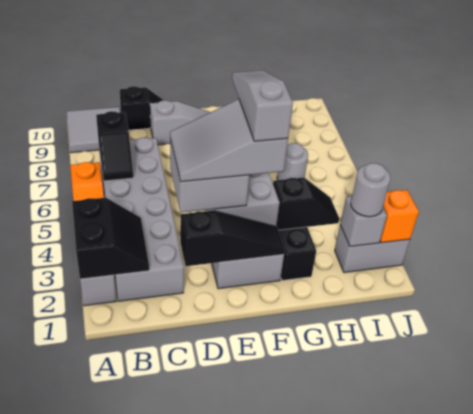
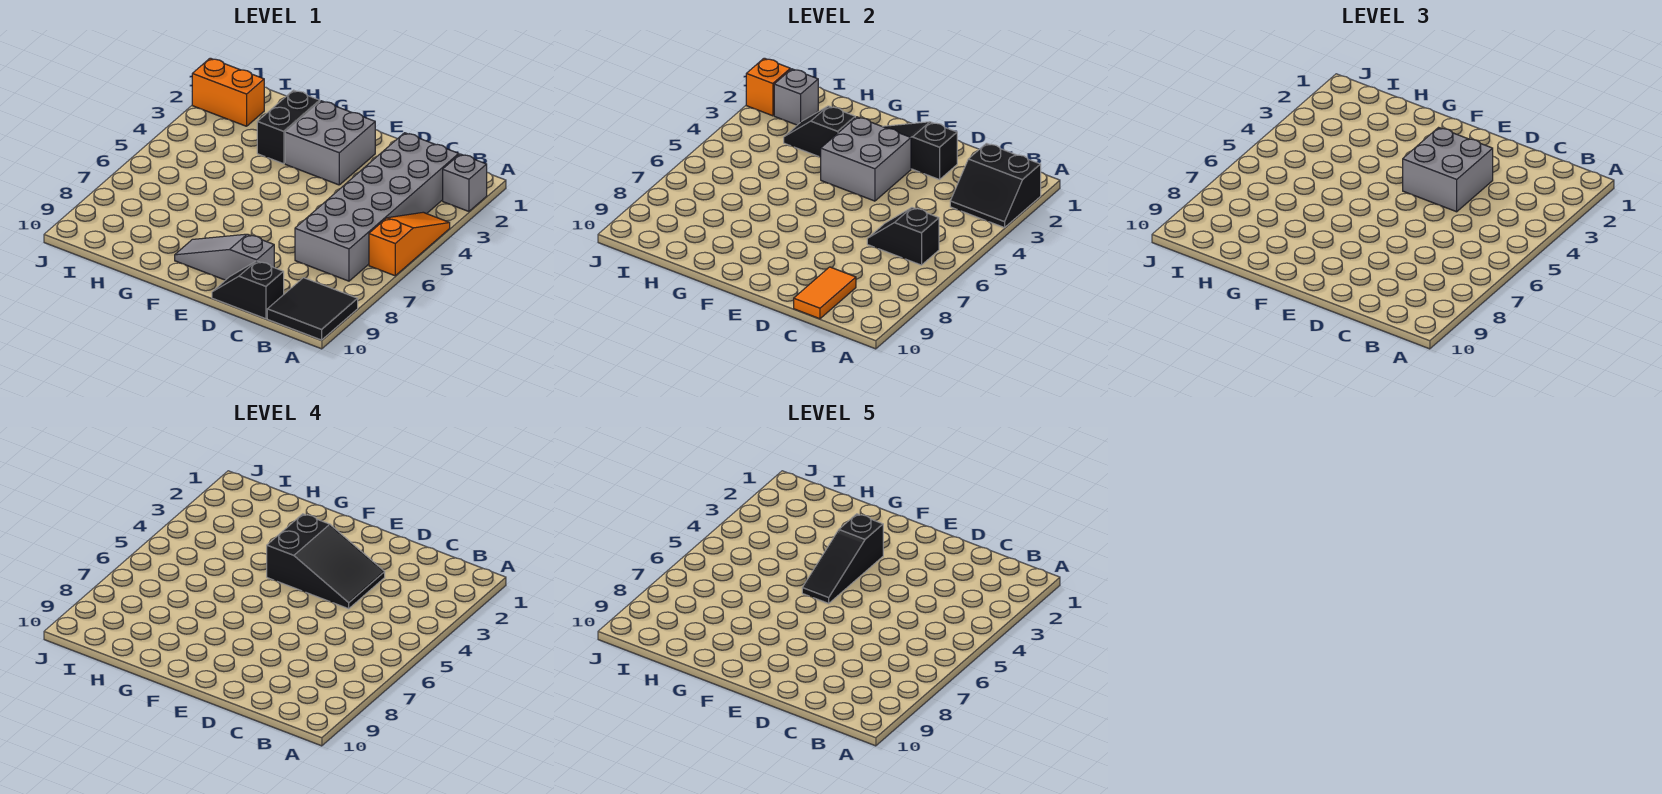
black 2x2 slope [72,198,149,279] -> black 2x2 slope turned to [950,143,1041,228]
grey 2x2 tile [66,107,120,153] -> black 2x2 tile [267,278,358,340]
black 1x2 slope [96,111,133,181] -> black 1x2 slope turned to [867,208,939,265]
none -> orange 1x2 tile [794,267,856,319]
grey 2x3 slope [170,99,288,182] -> black 2x3 slope [267,514,385,609]
grey 1x3 slope [232,70,293,141] -> black 1x3 slope [802,514,883,603]
grey 1x1 round brick [277,143,308,180] -> none
grey 1x2 brick [335,225,410,273] -> orange 1x2 brick [192,58,264,126]
grey 1x1 round brick [351,163,391,217] -> none

